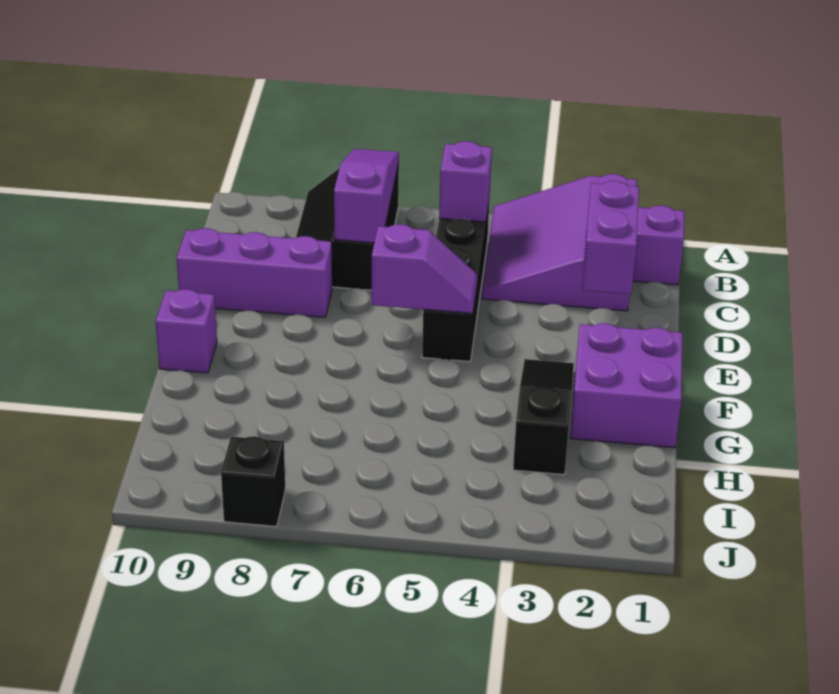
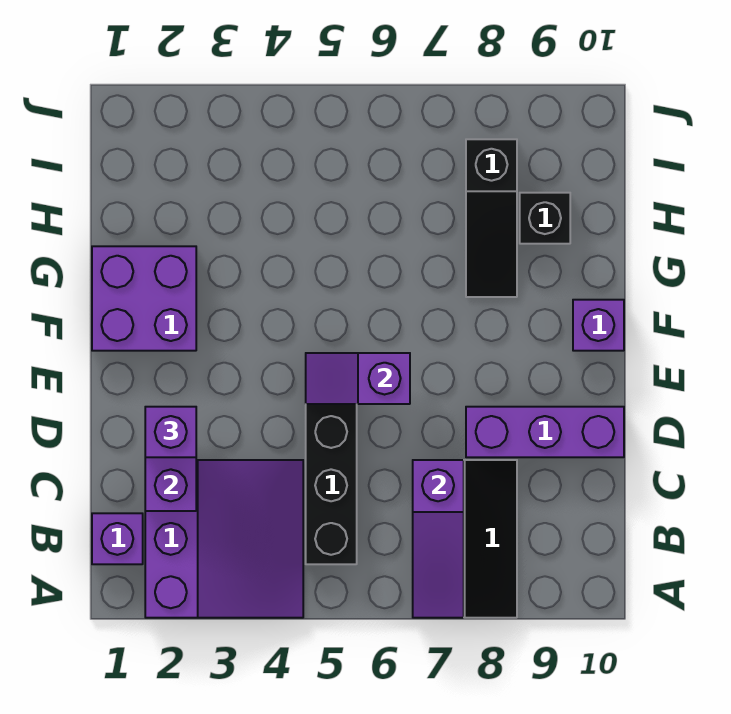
purple 1x1 brick [439,141,492,222] -> purple 1x1 brick moved to [145,407,196,457]
black 1x3 slope [513,359,574,475] -> black 1x3 slope moved to [466,139,517,297]
black 1x1 brick [221,436,285,527] -> black 1x1 brick moved to [520,193,570,244]

